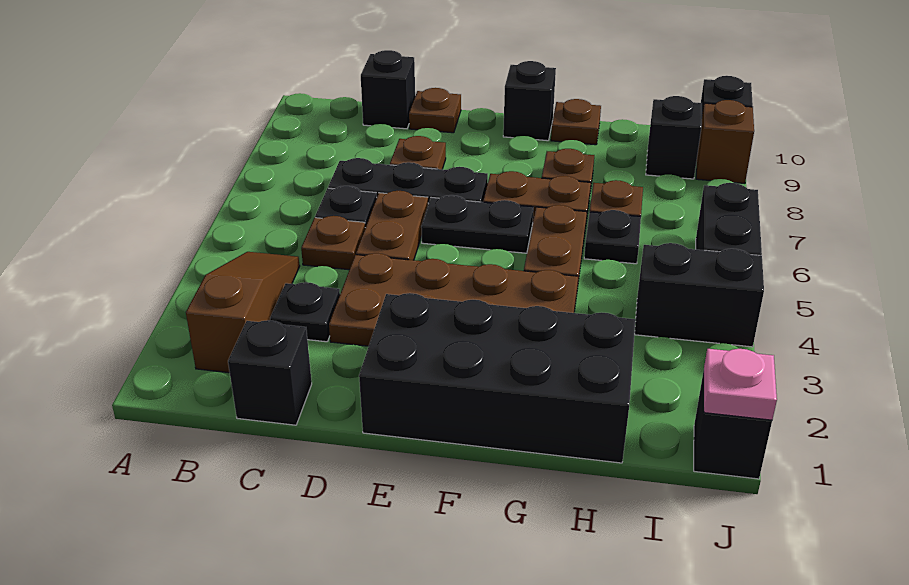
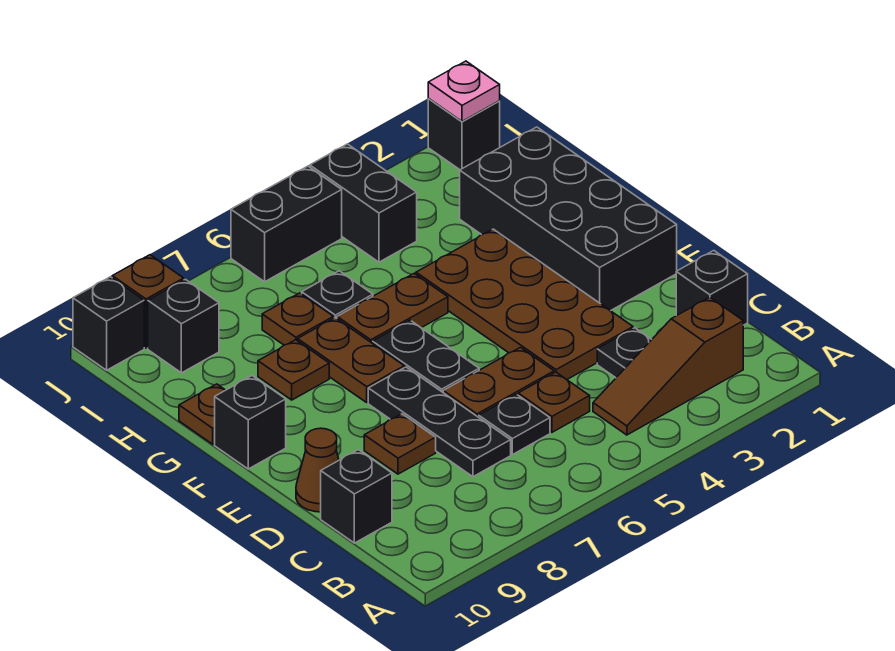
brown 1x1 plate [409,88,461,133] -> brown 1x1 cone [296,428,339,512]

